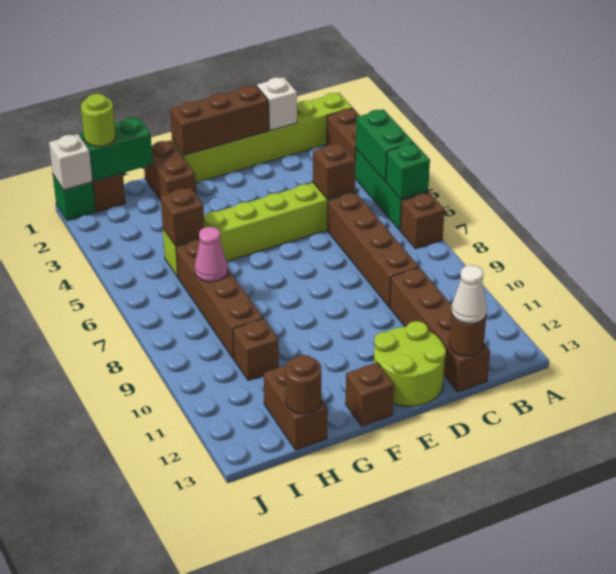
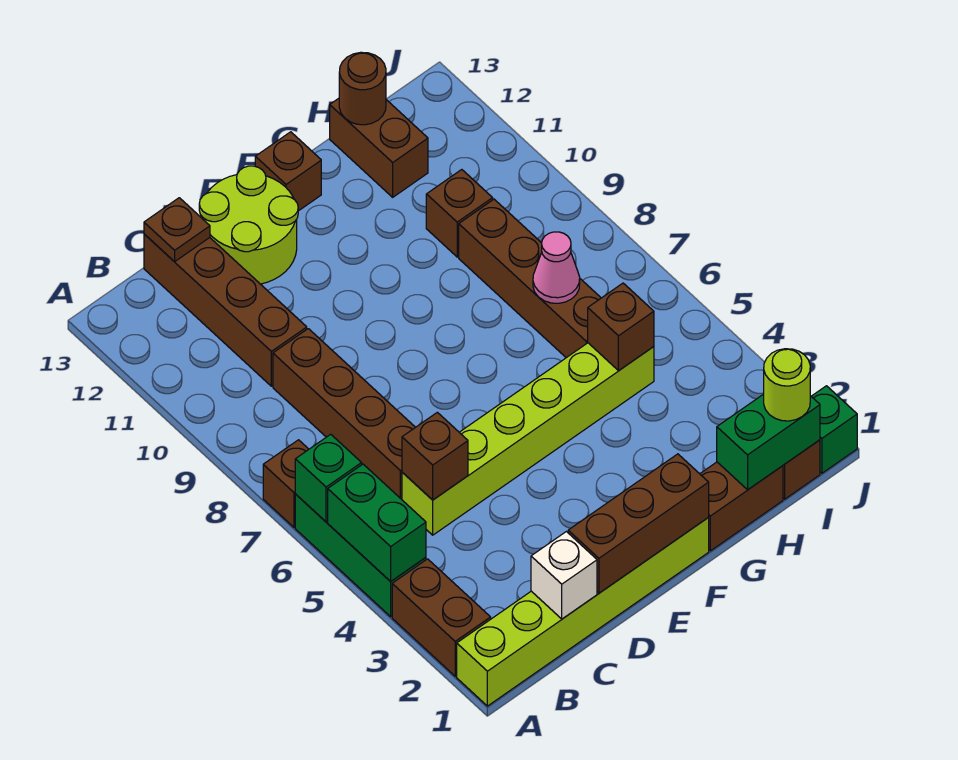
brown 1x1 round brick [449,311,486,356] -> brown 1x1 plate [144,198,210,262]
white 1x1 cone [451,265,487,323] -> none
brown 1x2 brick [144,140,196,200] -> brown 1x2 brick turned to [700,462,783,551]
white 1x1 brick [49,134,93,190] -> none

